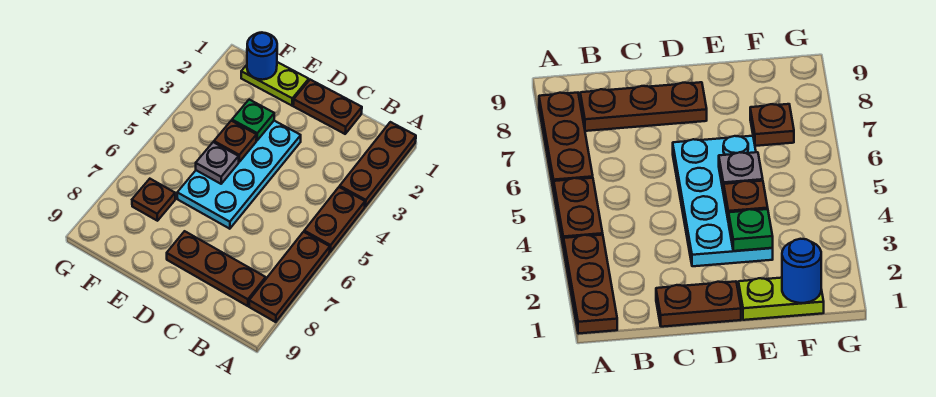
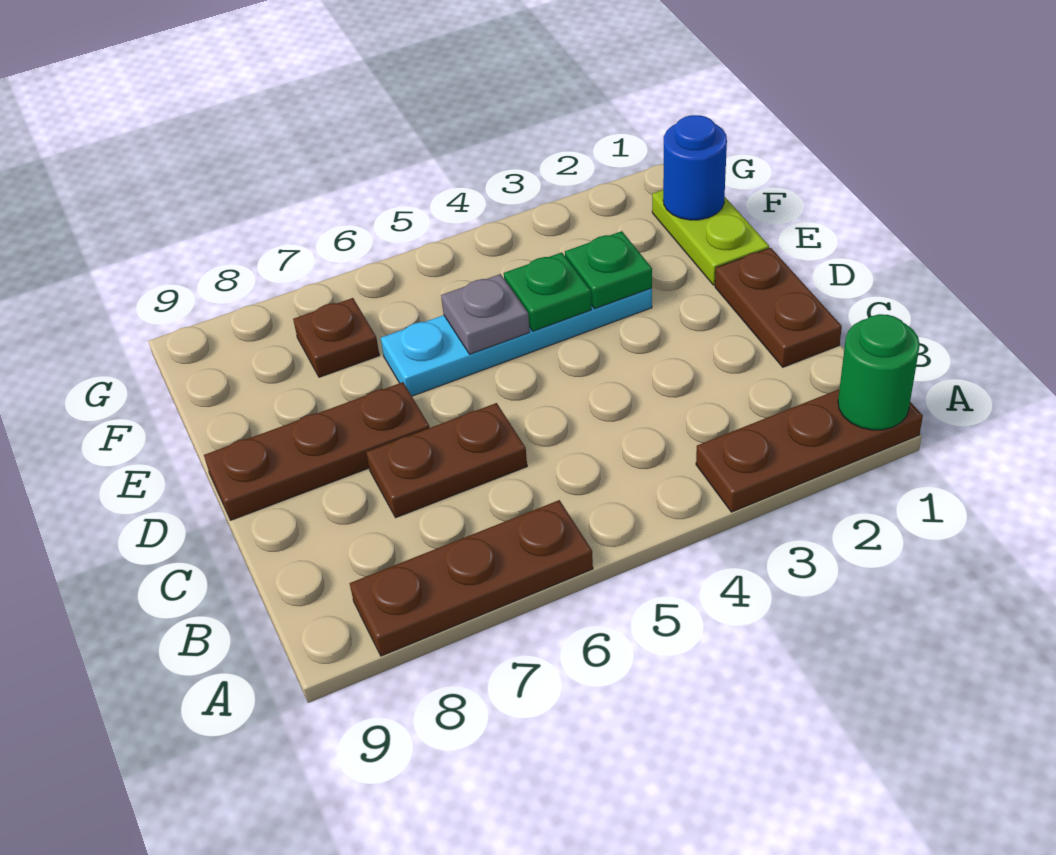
none -> green 1x1 round brick [838,314,920,430]
brown 1x2 plate [304,187,365,252] -> brown 1x2 plate moved to [366,403,527,518]
brown 1x3 plate [167,231,266,306] -> brown 1x3 plate turned to [204,382,429,520]
cyan 2x4 plate [177,121,301,229] -> cyan 1x4 plate [381,288,652,396]
brown 1x1 plate [214,121,257,162] -> green 1x1 plate [504,252,592,331]

